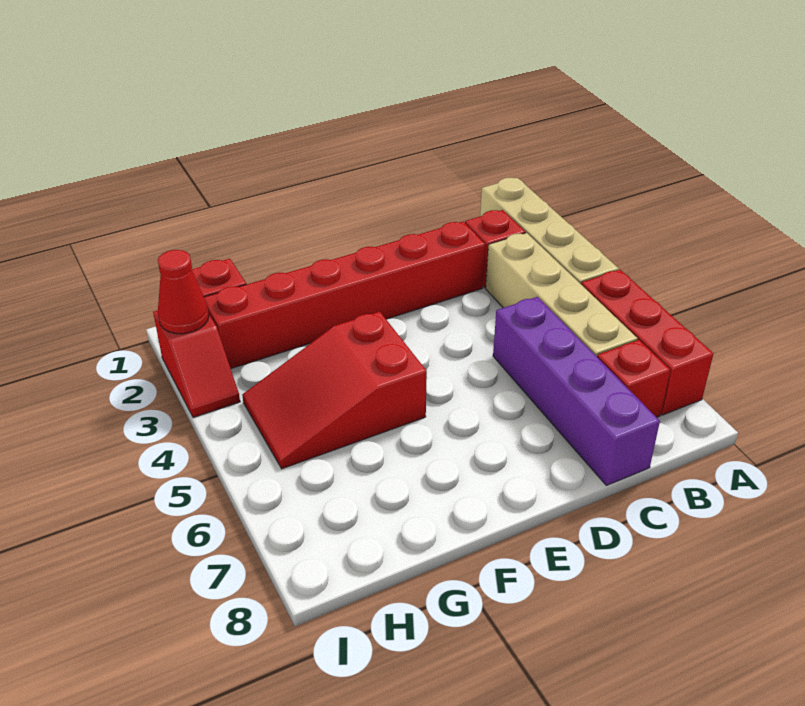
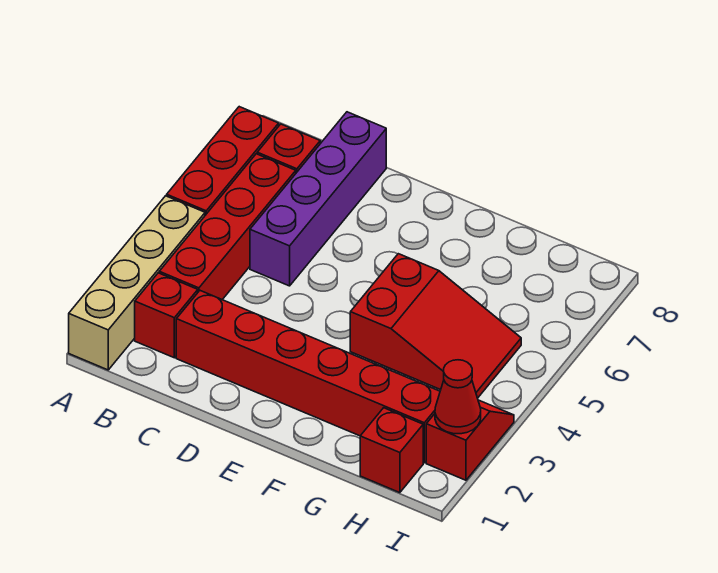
tan 1x4 brick [486,233,638,356] -> red 1x4 brick [159,154,296,300]

